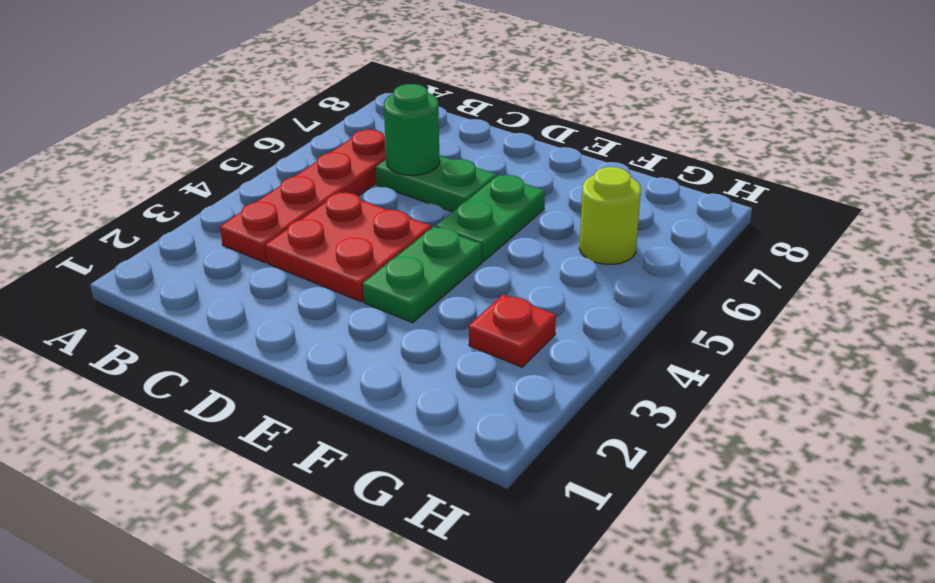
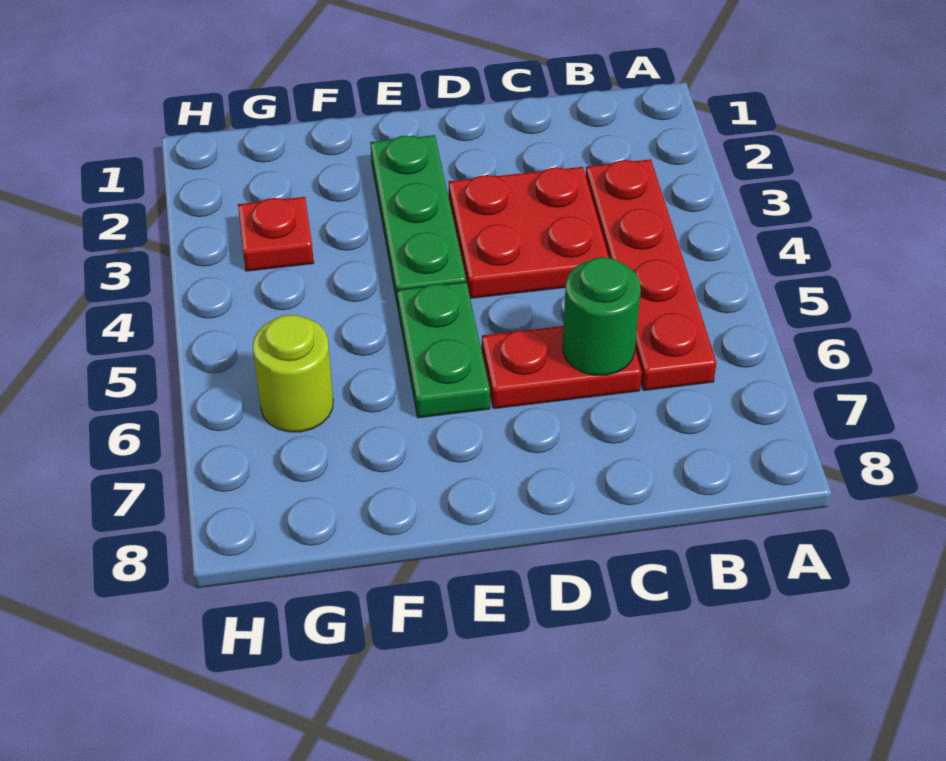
green 1x2 plate [376,155,497,212] -> red 1x2 plate [482,326,642,409]
green 1x2 plate [363,227,482,323] -> green 1x3 plate [370,135,466,306]

